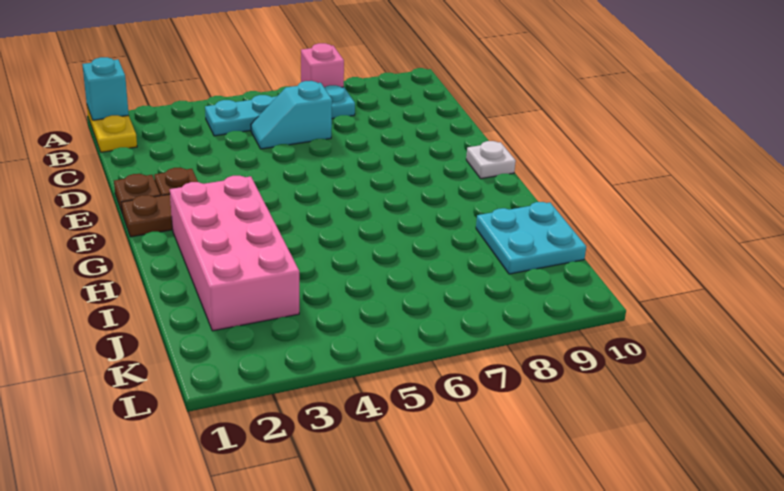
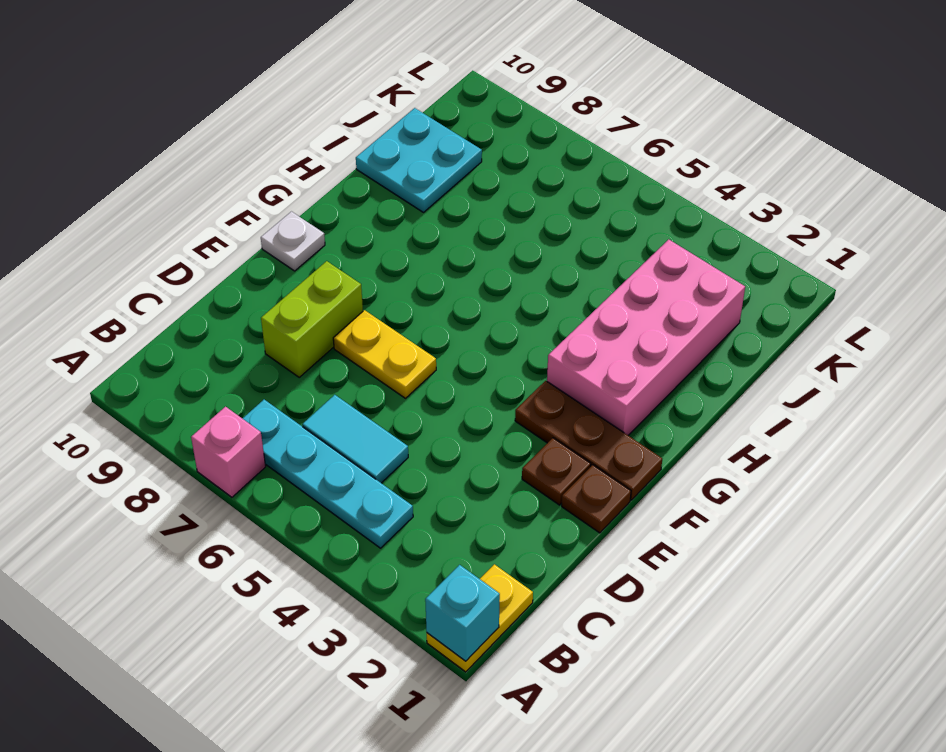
cyan 1x2 slope [251,81,332,149] -> cyan 1x2 tile [302,395,408,483]
none -> lime 1x2 brick [261,261,363,377]
none -> yellow 1x2 plate [333,310,436,398]

